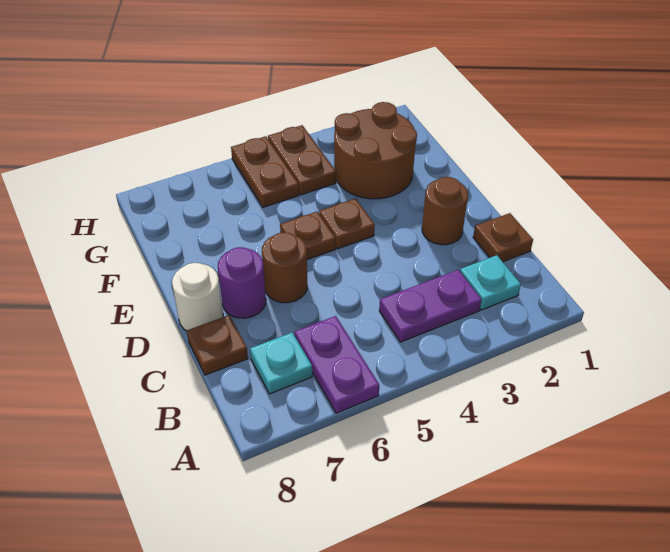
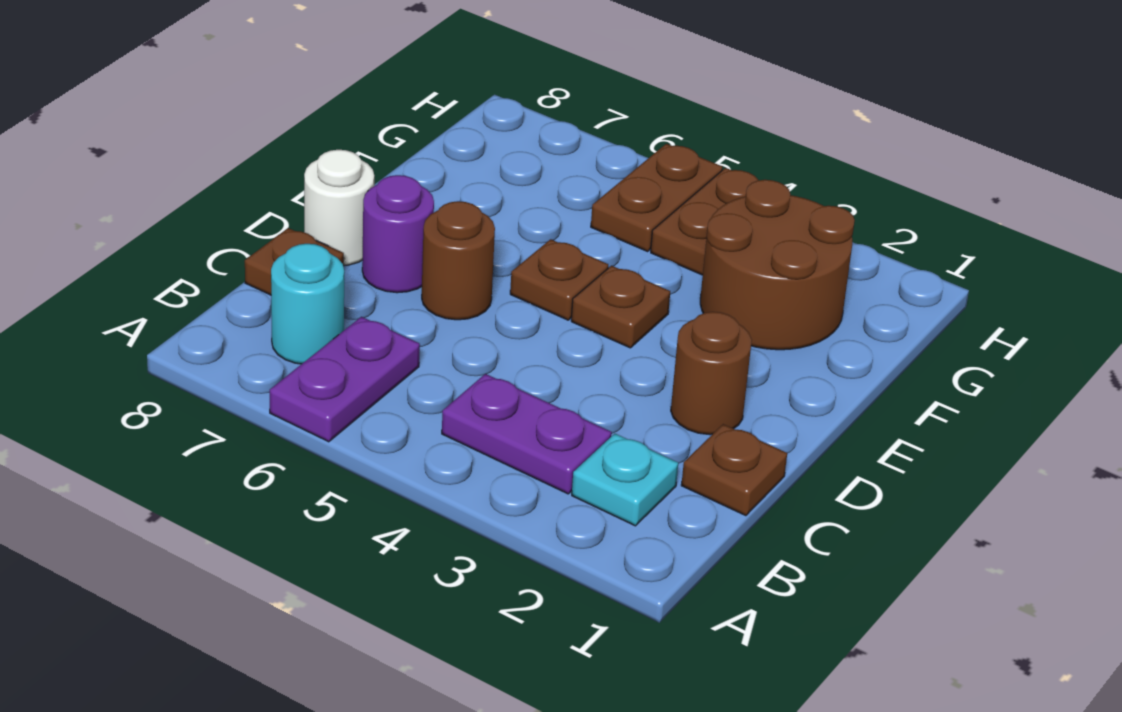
cyan 1x1 plate [250,333,312,394] -> cyan 1x1 round brick [271,244,344,364]

